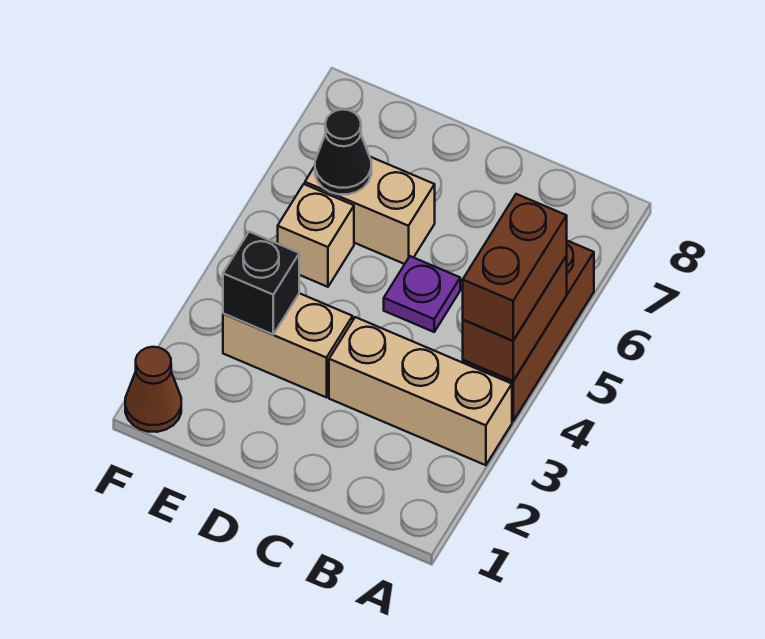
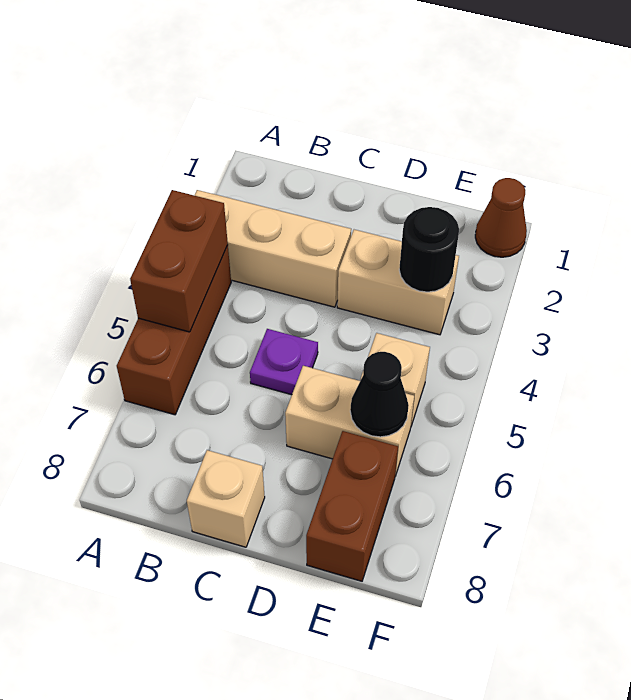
brown 1x2 brick [463,194,567,341] -> brown 1x2 brick moved to [306,431,398,581]
none -> tan 1x1 brick [187,450,265,547]
black 1x1 brick [223,232,299,334] -> black 1x1 round brick [399,207,459,292]

